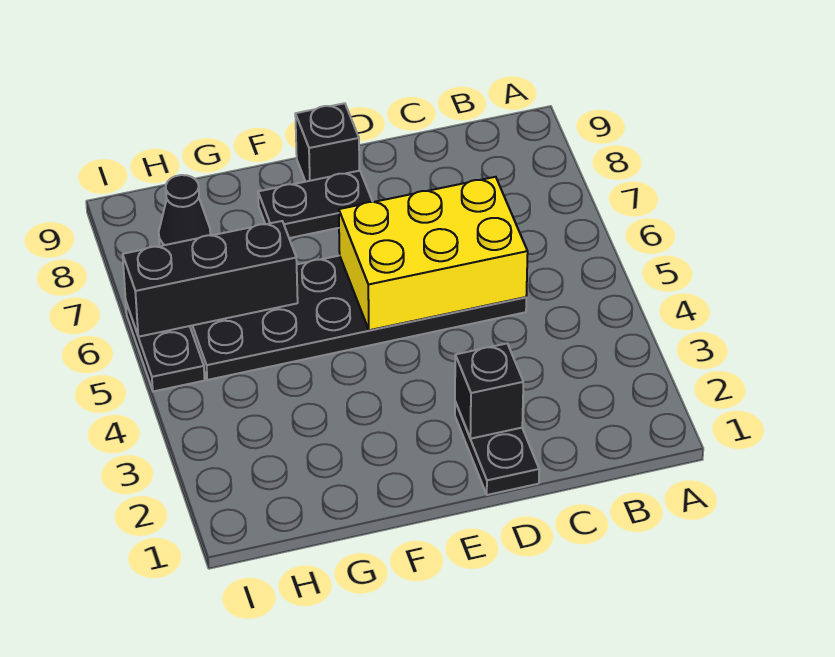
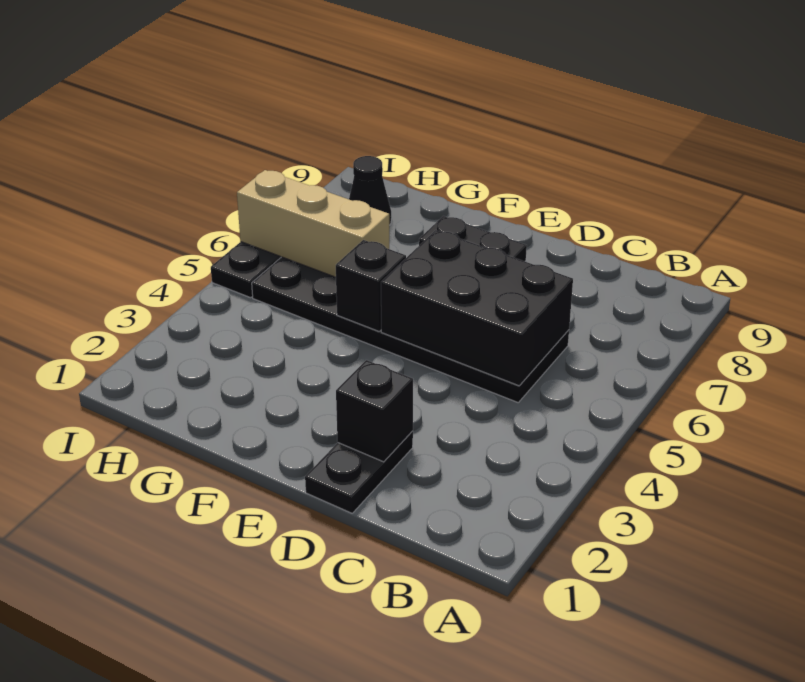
yellow 2x3 brick [339,177,528,330] -> black 2x3 brick [381,230,573,386]
black 1x1 brick [295,103,359,182] -> black 1x1 brick moved to [336,240,406,331]
black 1x3 brick [123,221,298,337] -> tan 1x3 brick [237,170,389,277]

